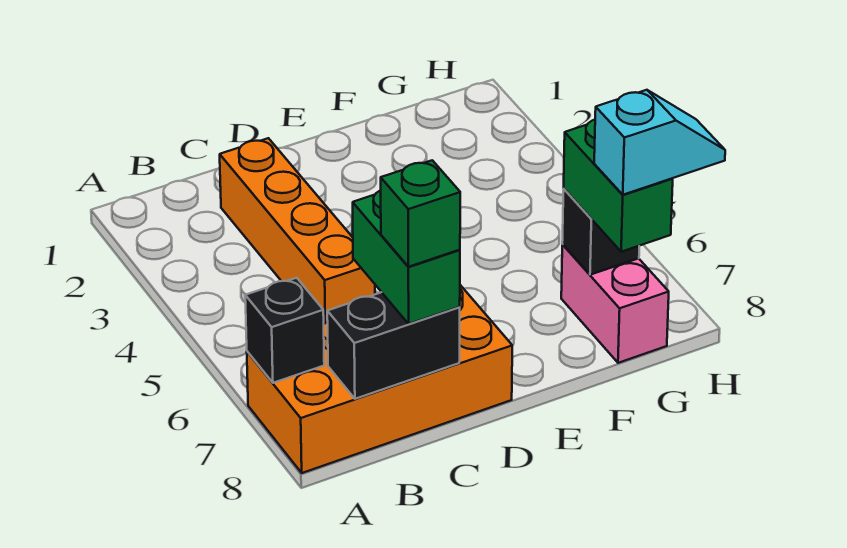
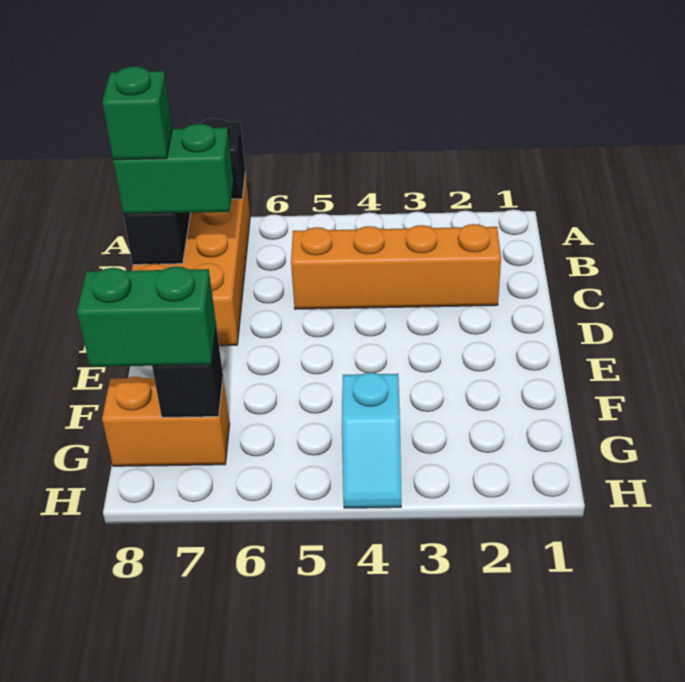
pink 1x2 brick [561,245,669,363] -> orange 1x2 brick [102,377,230,466]
cyan 1x2 slope [594,90,725,195] -> cyan 1x2 slope moved to [342,373,401,508]

